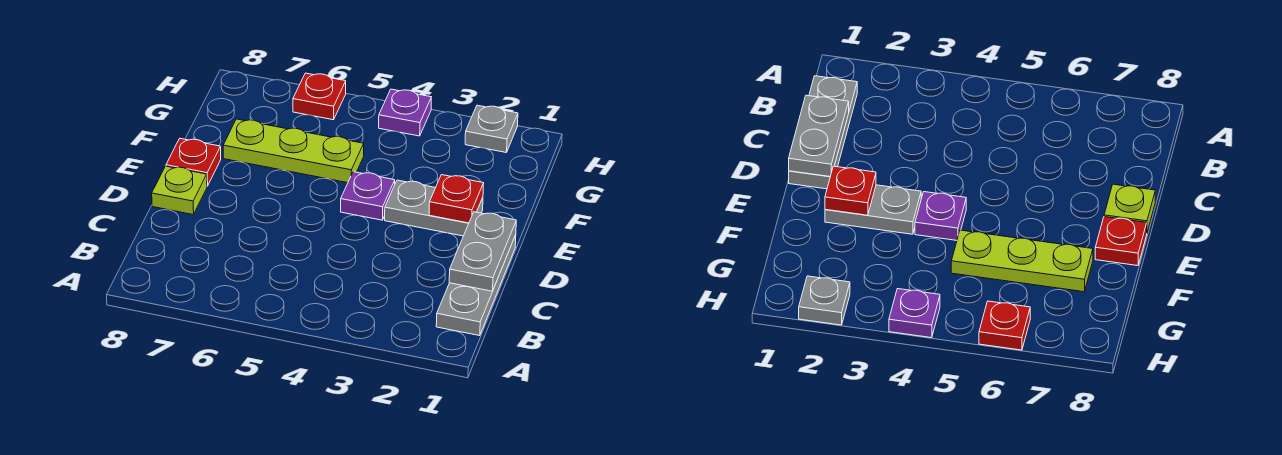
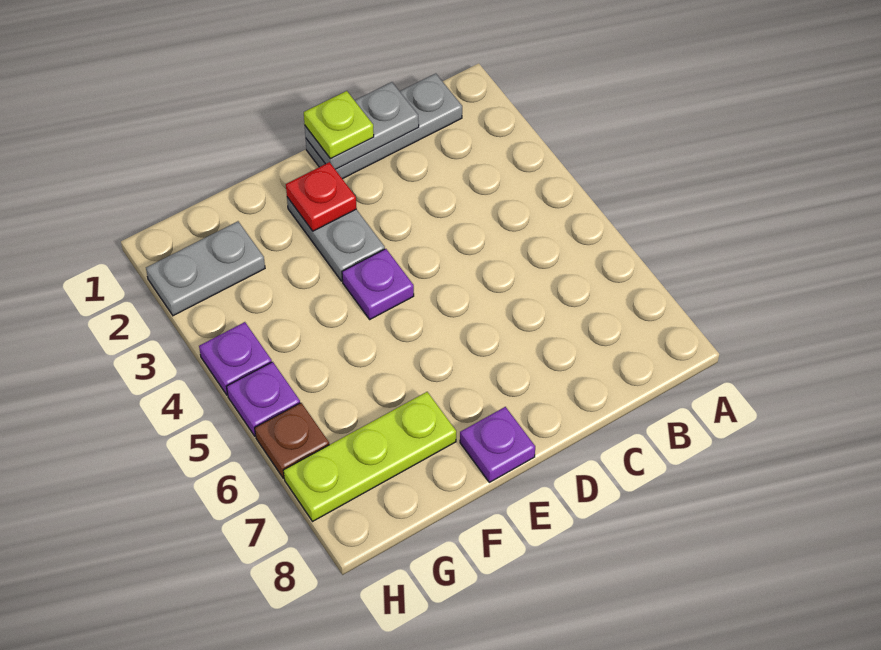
lime 1x1 plate [152,166,207,215] -> lime 1x1 plate moved to [304,91,374,159]
red 1x1 plate [166,138,221,186] -> purple 1x1 plate [460,407,535,482]
lime 1x3 plate [223,119,364,183] -> lime 1x3 plate turned to [284,392,456,522]
grey 1x1 plate [465,105,518,152] -> grey 1x2 plate [146,221,265,316]
none -> purple 1x1 plate [227,362,300,436]
red 1x1 plate [293,73,346,120] -> brown 1x1 plate [255,403,329,478]

